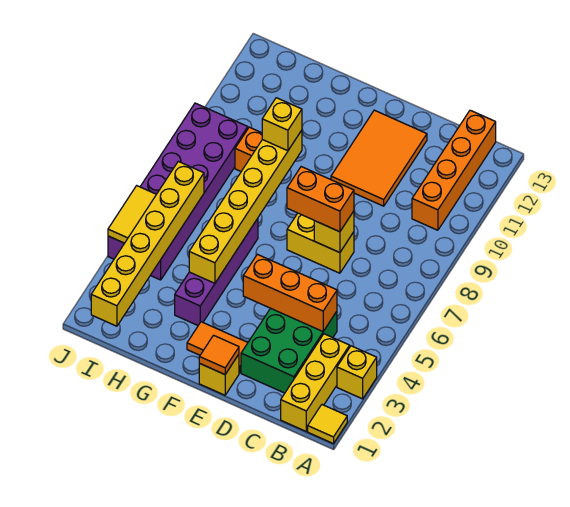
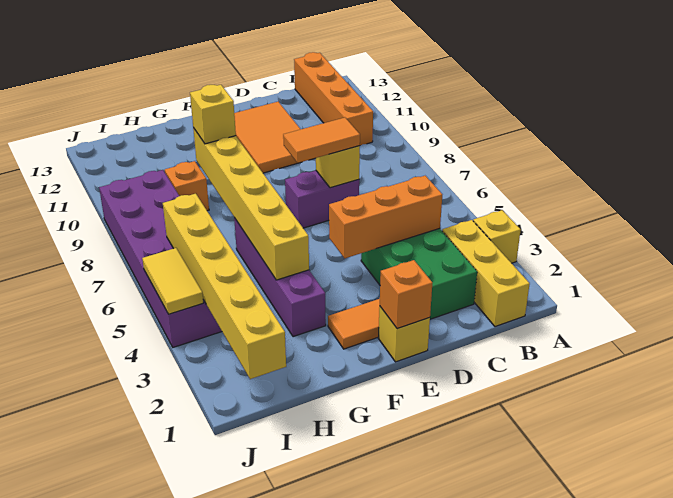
yellow 1x1 tile [308,405,347,444] -> none
yellow 1x2 brick [287,213,354,273] -> purple 1x2 brick [285,171,359,228]
orange 1x2 brick [287,167,354,232] -> orange 1x2 tile [283,118,360,163]
orange 1x1 tile [199,335,239,375] -> orange 1x1 brick [379,260,432,329]

